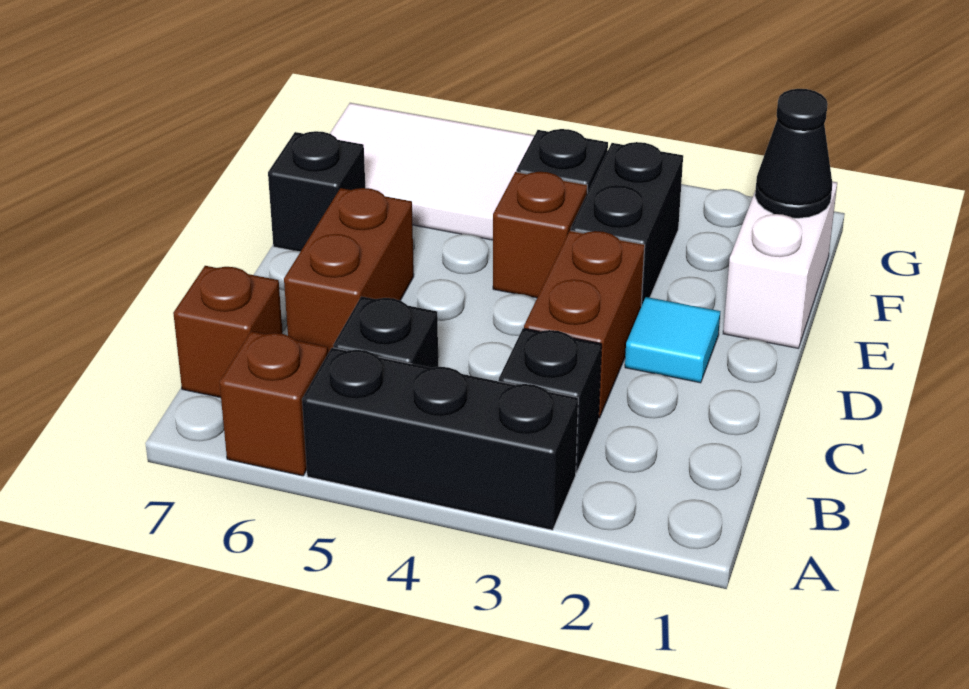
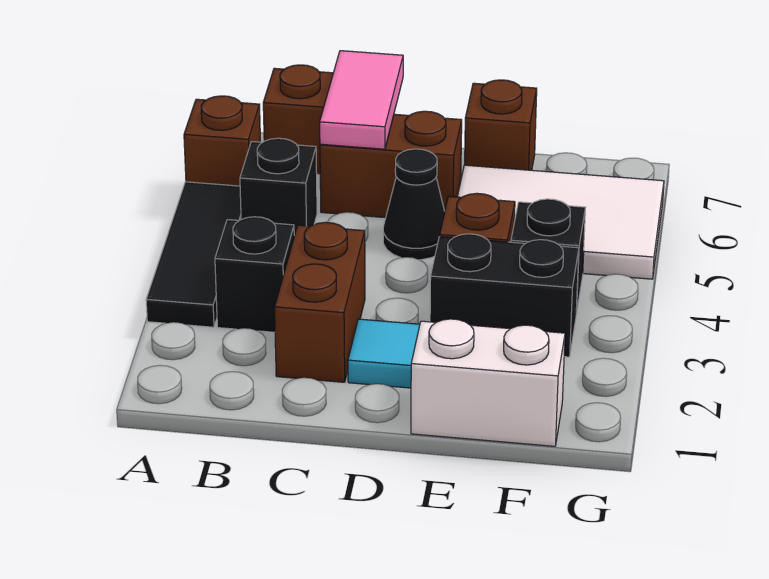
black 1x3 brick [302,348,578,530] -> black 1x3 tile [146,182,241,327]
brown 1x2 brick [524,231,645,418] -> brown 1x2 brick turned to [275,222,365,382]
none -> pink 1x2 tile [320,51,403,149]
black 1x1 brick [268,131,365,251] -> brown 1x1 brick [465,80,537,170]
black 1x1 cone [755,89,832,218] -> black 1x1 cone moved to [383,149,445,260]
white 2x3 tile [330,103,534,240] -> white 2x3 tile turned to [457,165,664,279]

